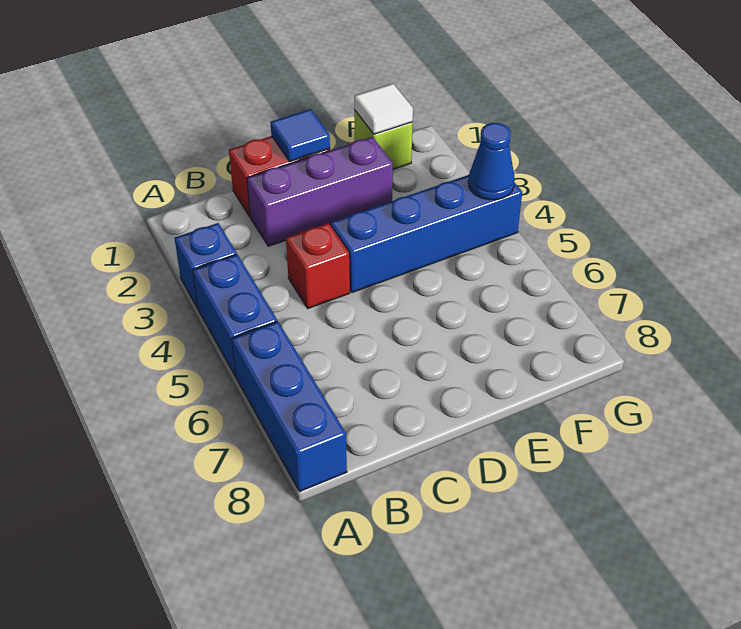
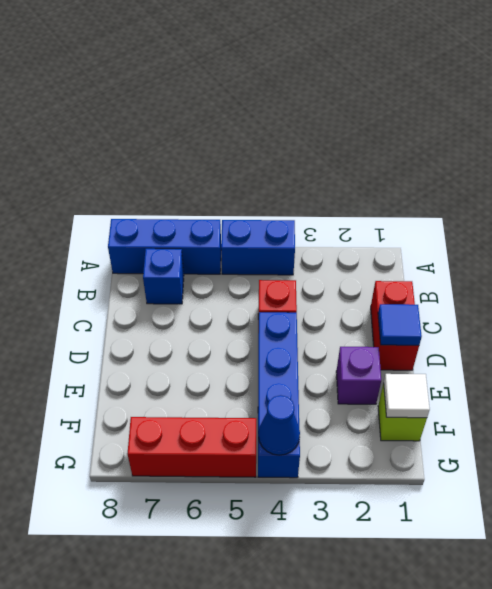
blue 1x1 brick [175,223,237,308] -> blue 1x1 brick moved to [143,249,184,304]
purple 1x3 brick [247,137,393,246] -> purple 1x1 brick [336,347,381,404]
none -> red 1x3 brick [127,417,257,477]

